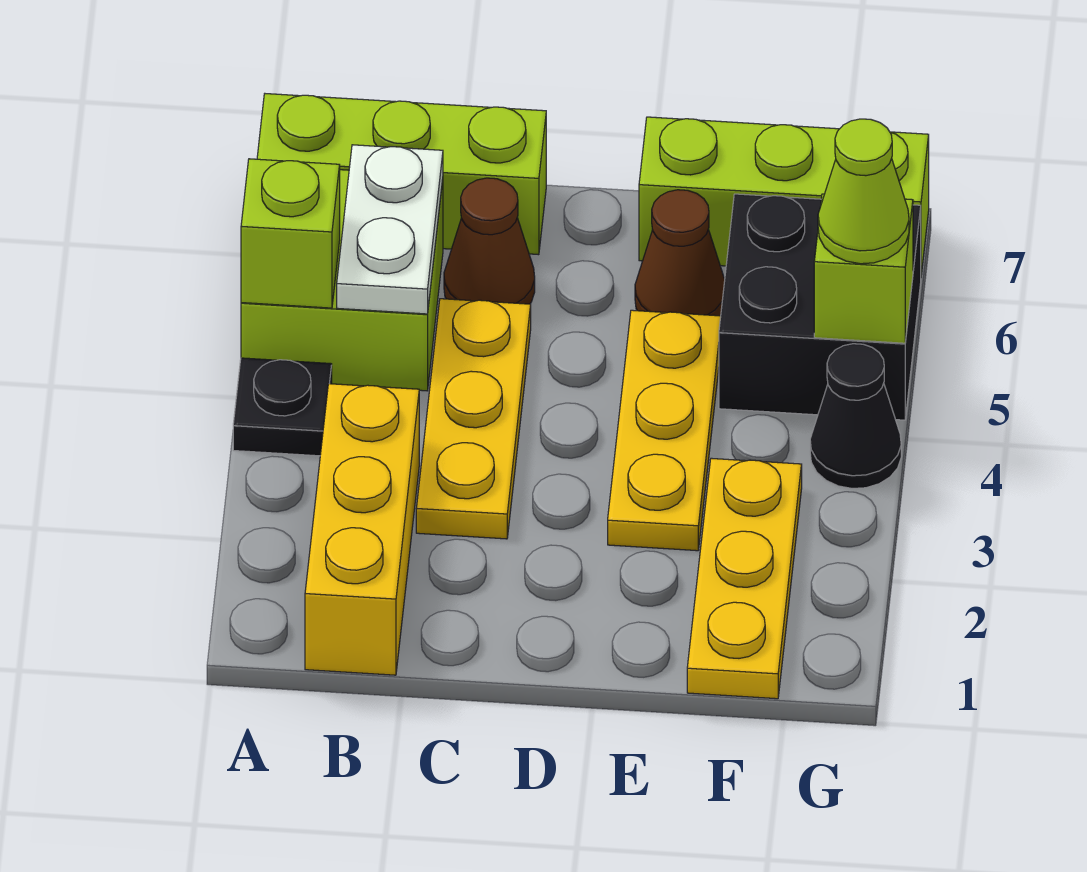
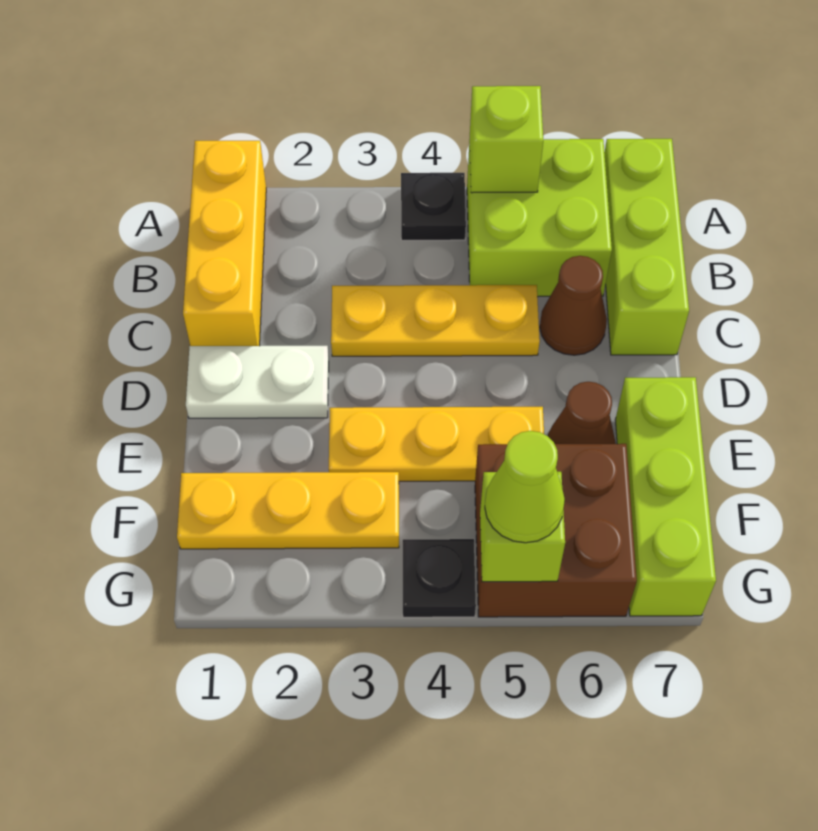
yellow 1x3 brick [305,384,419,675] -> yellow 1x3 brick turned to [183,141,266,346]
white 1x2 plate [337,145,443,314] -> white 1x2 plate moved to [186,346,329,418]
black 2x2 brick [719,194,921,420] -> brown 2x2 brick [475,444,637,617]
black 1x1 cone [810,344,901,488] -> black 1x1 plate [403,539,476,617]

